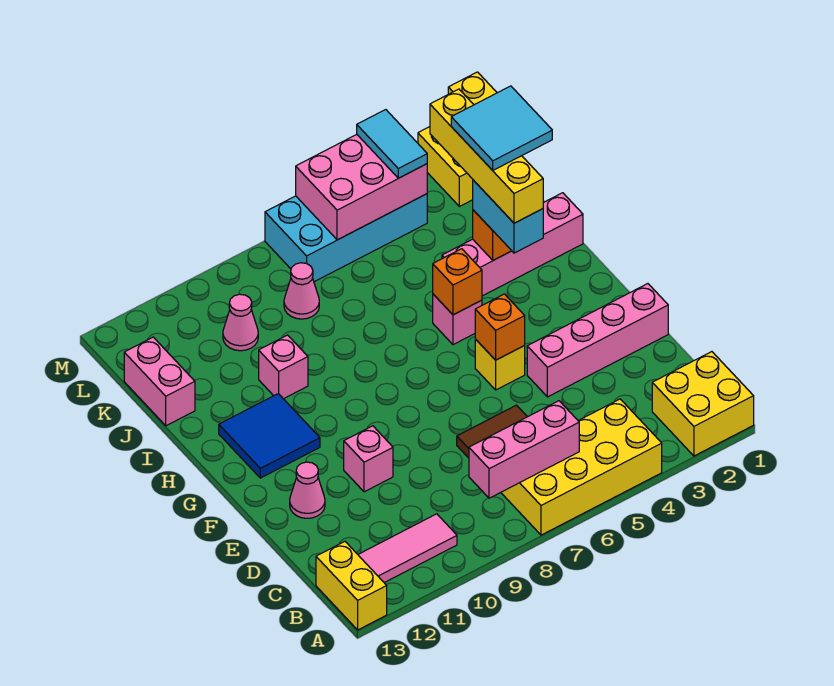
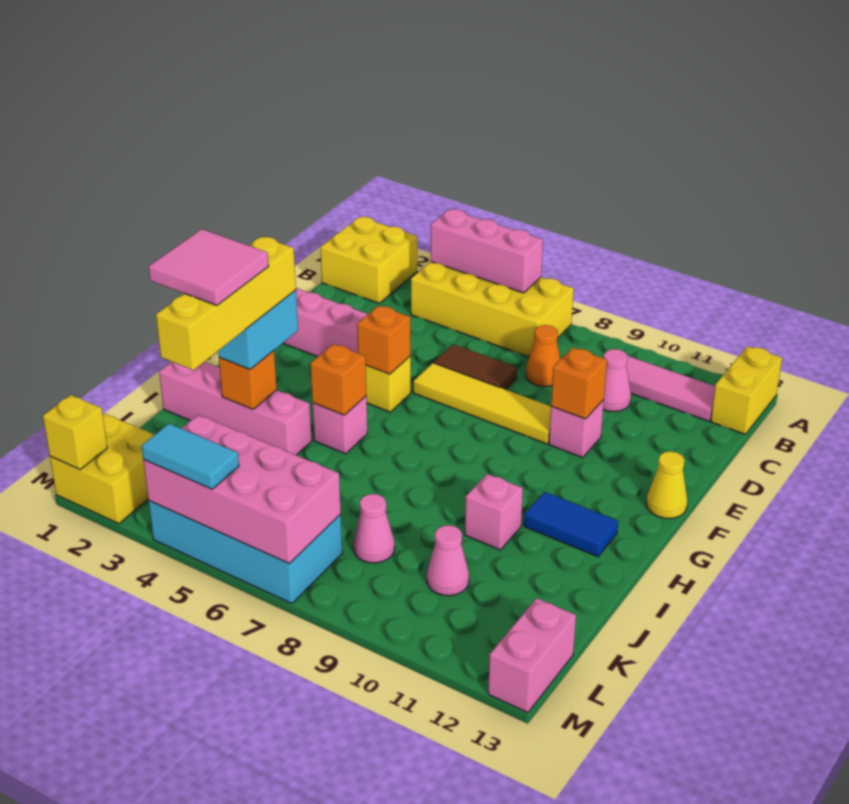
pink 1x3 brick [469,401,579,498] -> pink 1x3 brick moved to [431,209,543,293]
none -> orange 1x1 cone [526,325,560,386]
none -> yellow 1x4 tile [413,363,551,444]
none -> orange 1x1 brick [551,348,607,419]
pink 1x1 cone [290,462,325,518] -> pink 1x1 cone moved to [603,349,631,412]
none -> yellow 1x1 cone [646,451,687,518]
blue 2x2 tile [219,394,320,478] -> blue 1x2 tile [524,492,618,557]
cyan 2x2 tile [451,86,552,170] -> pink 2x2 tile [149,229,268,305]
pink 1x2 brick [124,337,195,426] -> pink 1x2 brick moved to [488,598,576,713]
pink 2x3 brick [296,134,427,240] -> pink 2x4 brick [143,415,341,564]
cyan 1x2 tile [357,110,427,178] -> cyan 1x2 tile turned to [142,424,239,489]

